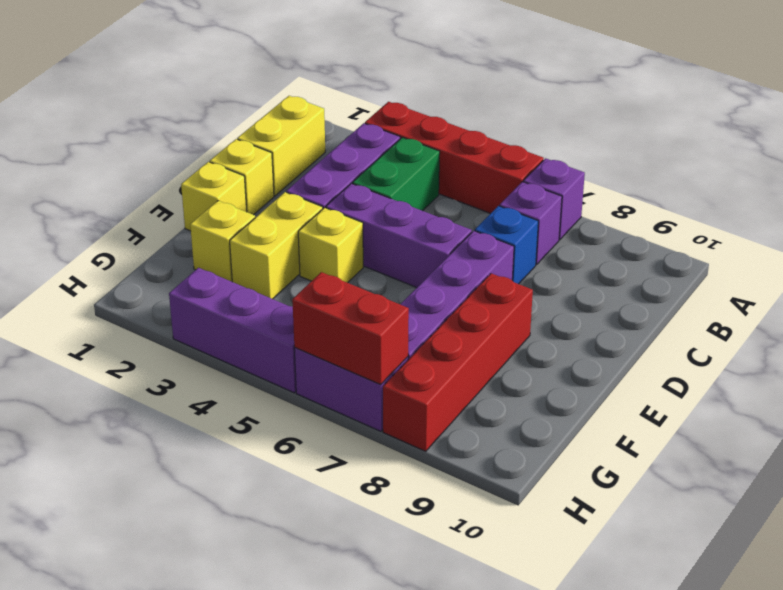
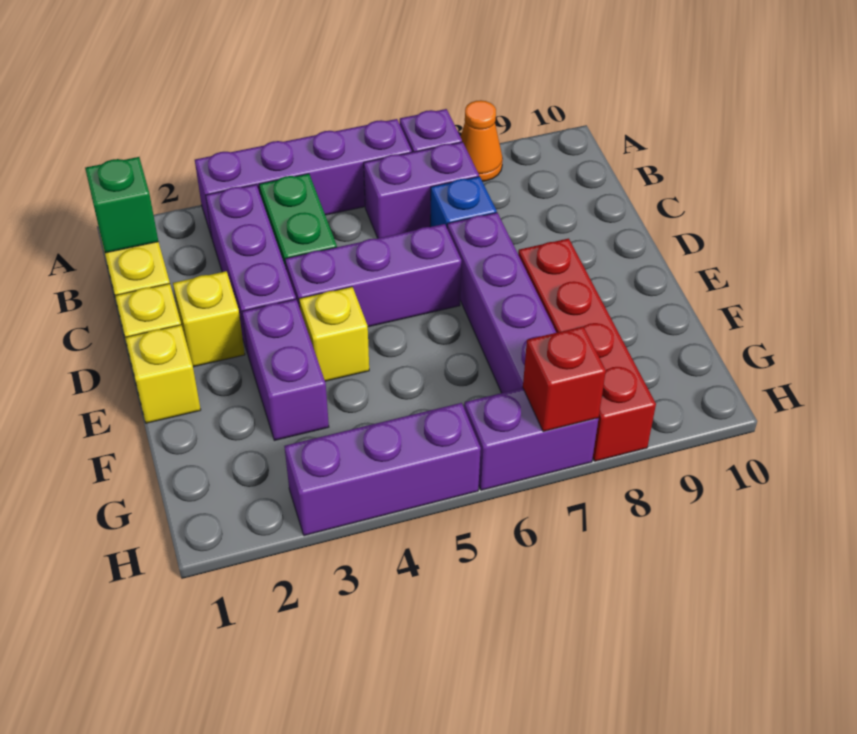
red 1x4 brick [365,102,544,214] -> purple 1x4 brick [195,119,412,237]
none -> orange 1x1 cone [460,100,503,181]
none -> green 1x1 brick [85,157,158,253]
purple 1x1 brick [500,182,562,265] -> purple 1x2 brick [364,142,479,238]
yellow 1x2 brick [230,192,323,299] -> purple 1x2 brick [242,299,329,441]
yellow 1x1 brick [190,201,255,282] -> yellow 1x1 brick moved to [173,271,245,367]
red 1x2 brick [292,272,409,384] -> red 1x1 brick [523,326,606,432]

